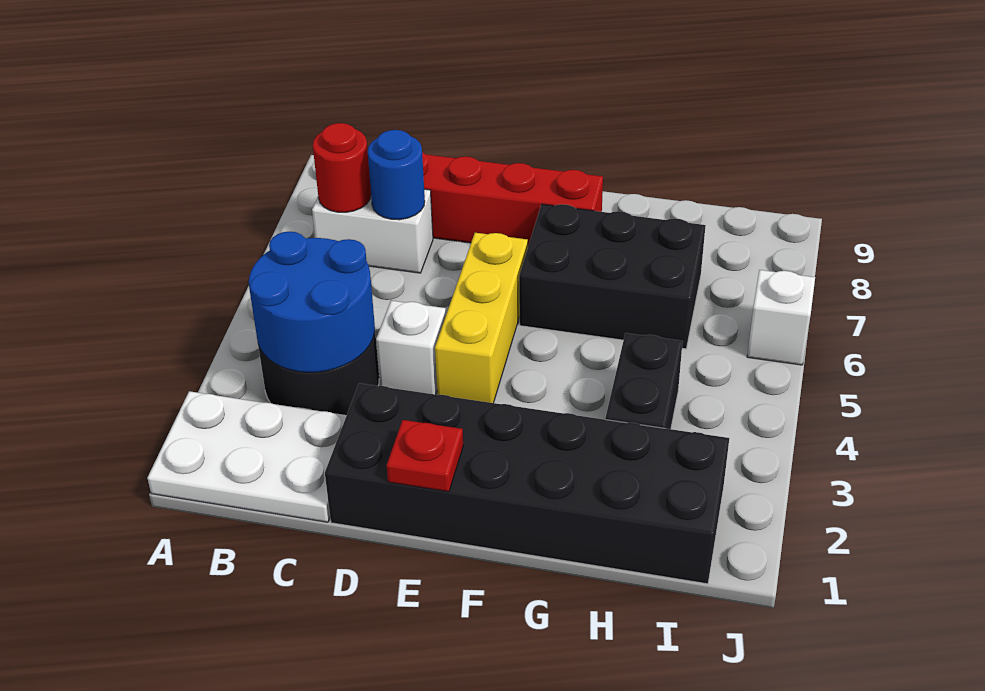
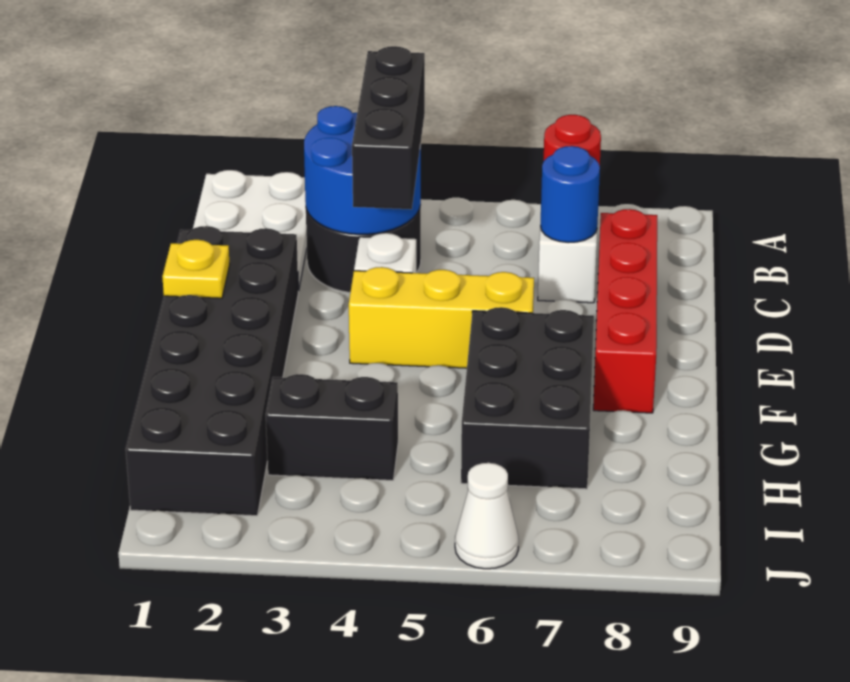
none -> black 1x3 brick [352,46,425,209]
red 1x1 plate [387,420,463,492] -> yellow 1x1 plate [162,240,230,298]
white 1x1 brick [747,270,815,365] -> white 1x1 cone [455,463,519,569]

